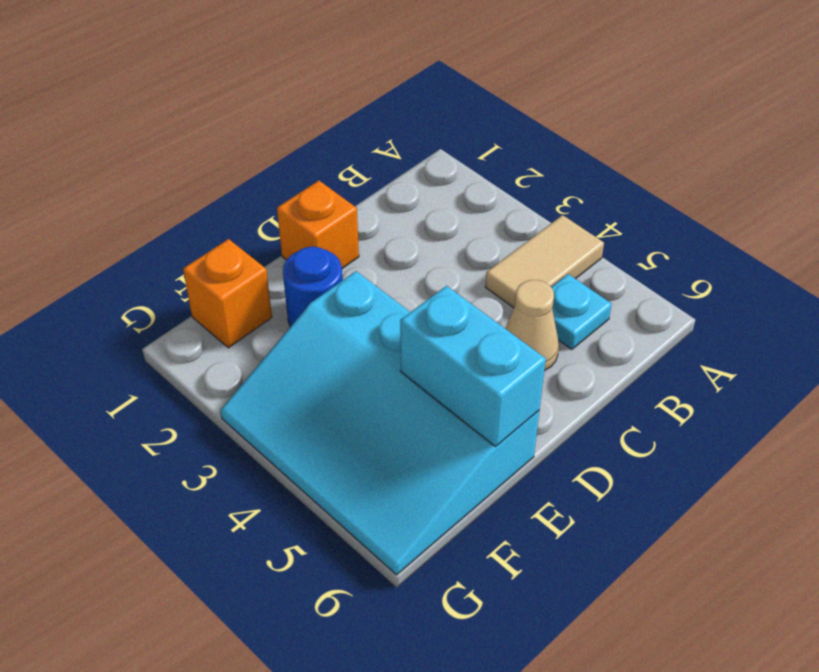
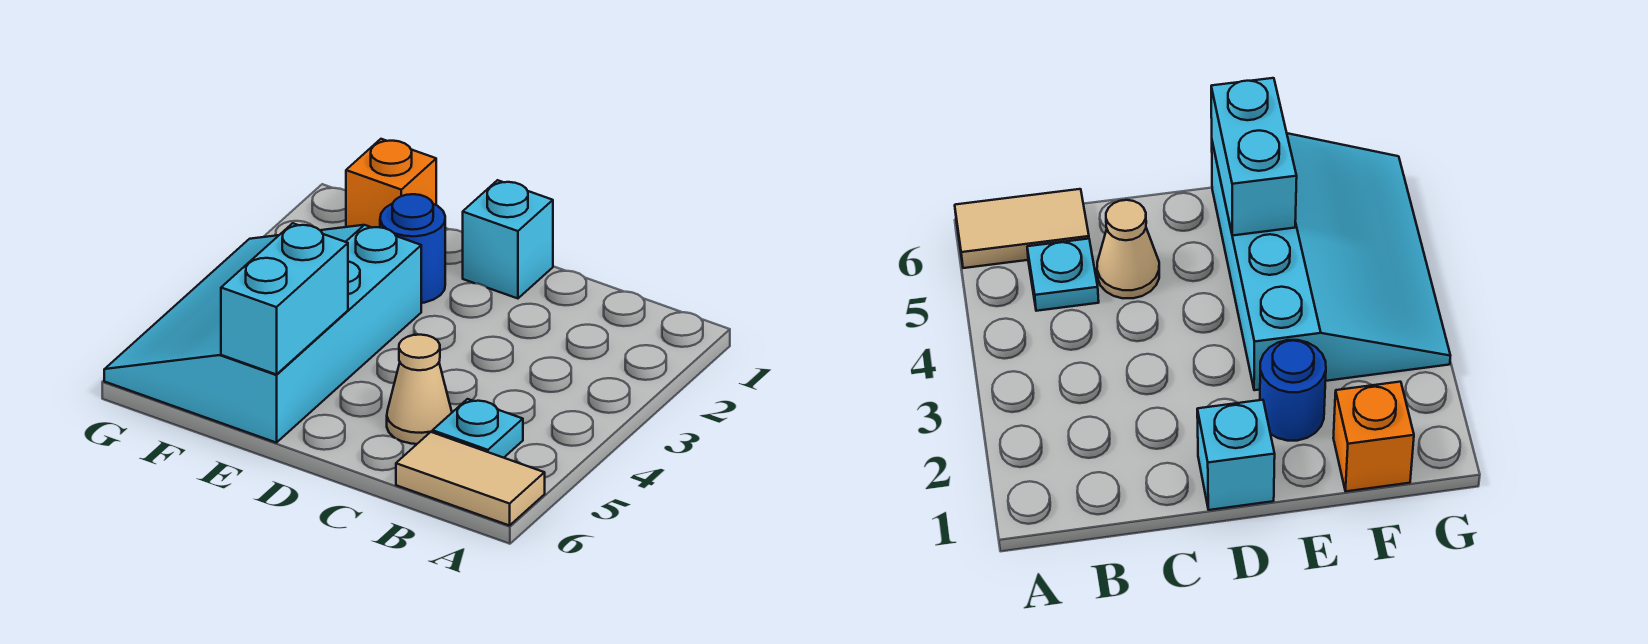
tan 1x2 tile [485,215,604,308] -> tan 1x2 tile moved to [396,432,545,526]
orange 1x1 brick [277,181,359,268] -> cyan 1x1 brick [463,180,553,298]

